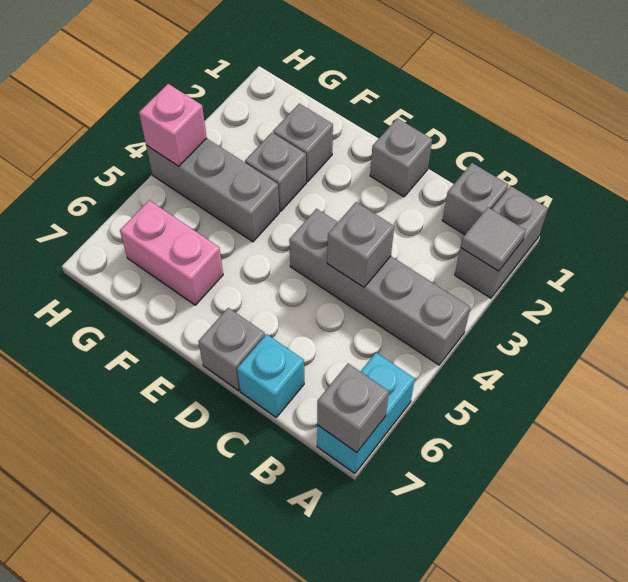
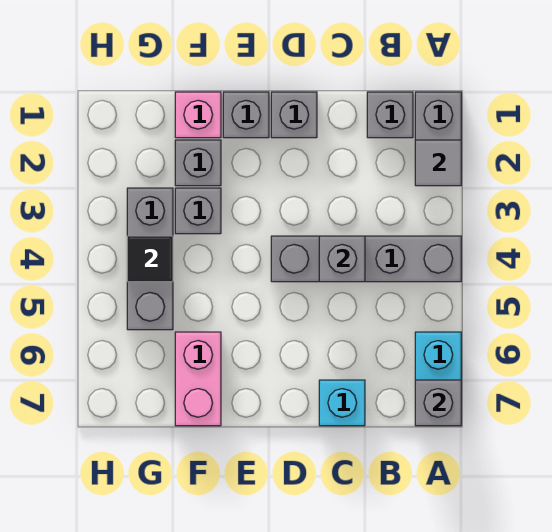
grey 1x1 brick [198,308,265,391] -> grey 1x1 brick moved to [223,92,269,138]
grey 1x3 brick [146,138,279,242] -> grey 1x3 brick turned to [127,188,173,330]
pink 1x2 brick [120,200,223,305] -> pink 1x2 brick turned to [175,332,221,426]
none -> black 1x1 tile [127,236,173,282]
pink 1x1 brick [139,84,207,166] -> pink 1x1 brick moved to [175,92,221,138]

